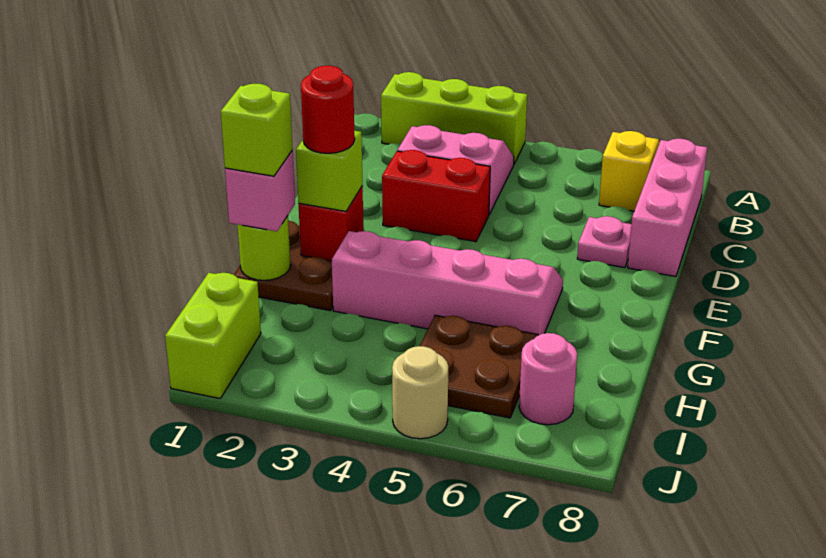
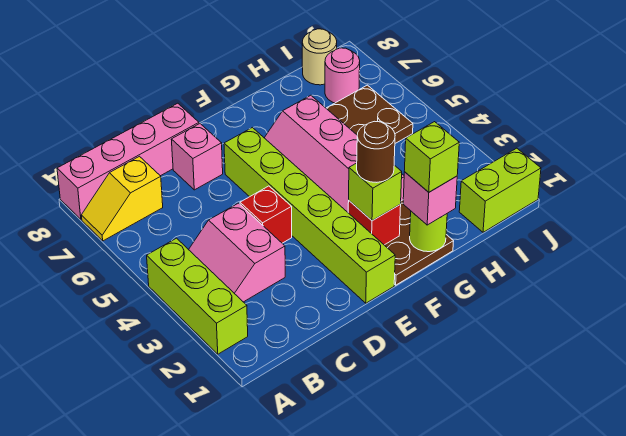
pink 1x3 brick [628,139,707,276] -> pink 1x4 brick [57,103,199,219]
red 1x2 brick [382,150,490,242] -> red 1x1 brick [240,186,292,243]
pink 1x1 plate [577,216,631,268] -> pink 1x1 brick [171,124,223,190]
none -> lime 1x6 brick [224,128,395,303]
red 1x1 round brick [301,66,355,153] -> brown 1x1 round brick [357,121,395,182]
tan 1x1 round brick [392,346,448,439] -> tan 1x1 round brick moved to [302,29,337,85]

